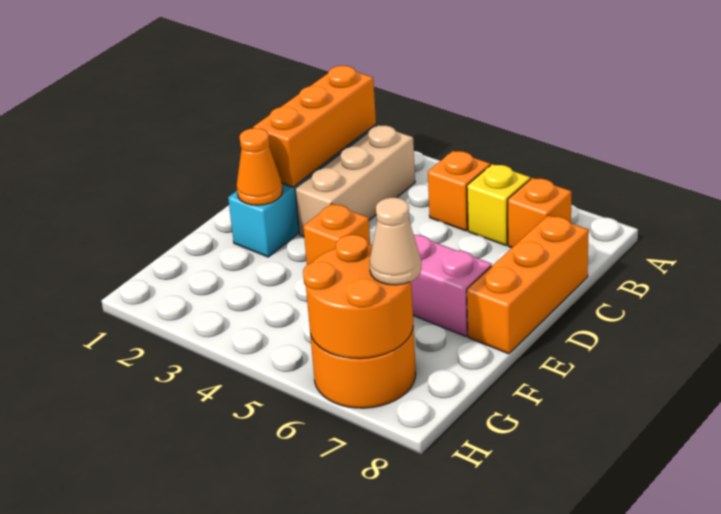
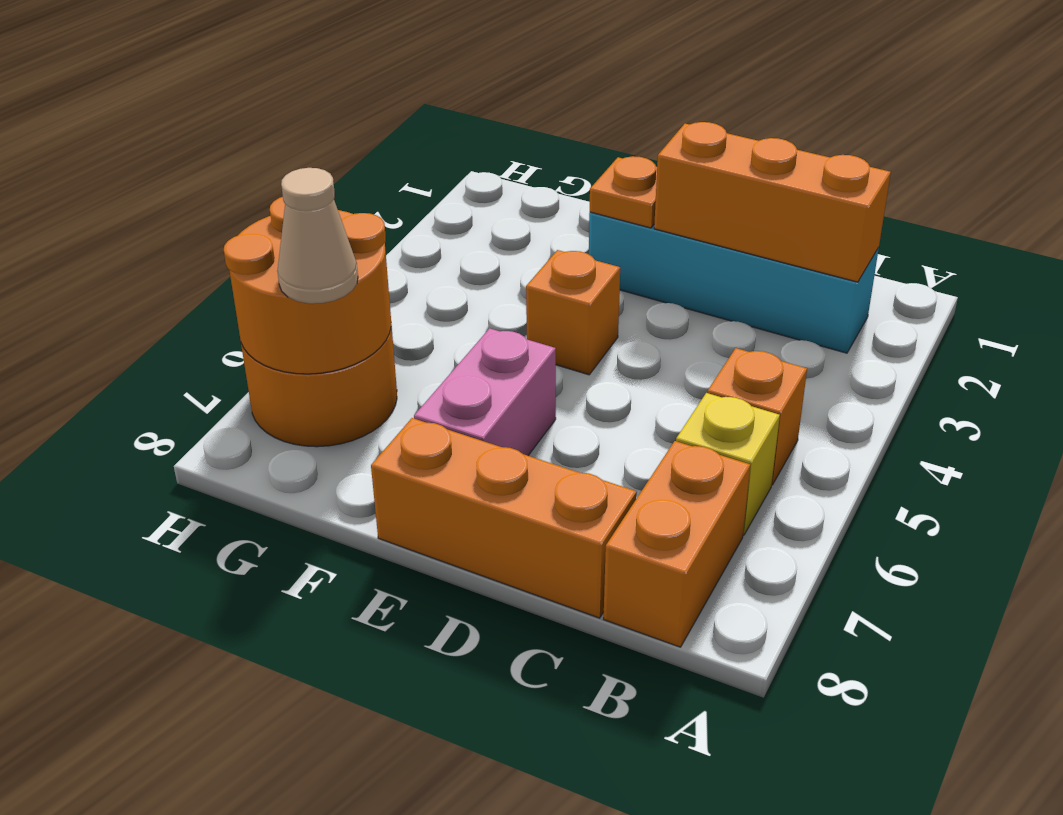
tan 1x3 brick [295,125,415,236] -> none
orange 1x1 brick [508,178,571,248] -> orange 1x2 brick [604,441,750,647]
orange 1x1 cone [237,128,283,205] -> orange 1x1 plate [590,156,657,228]

